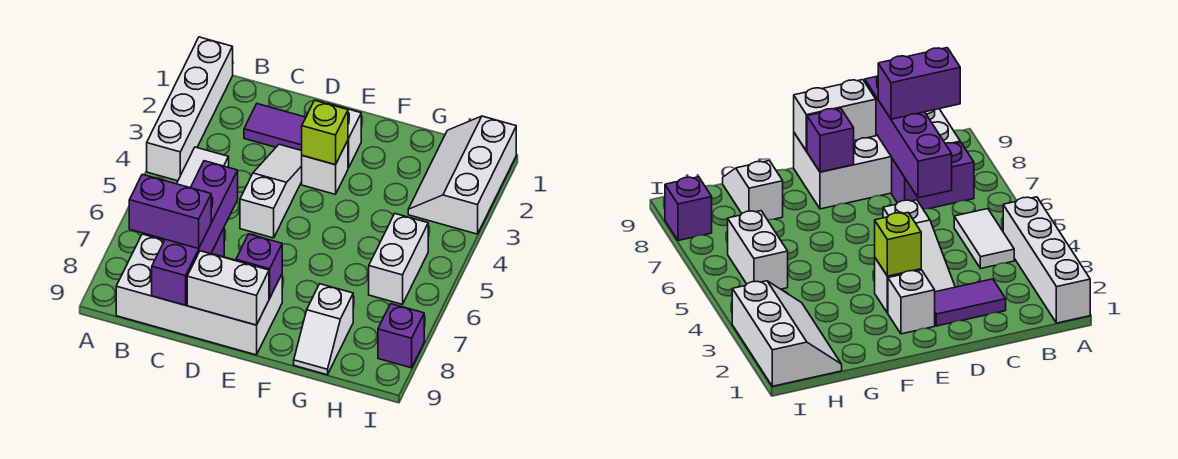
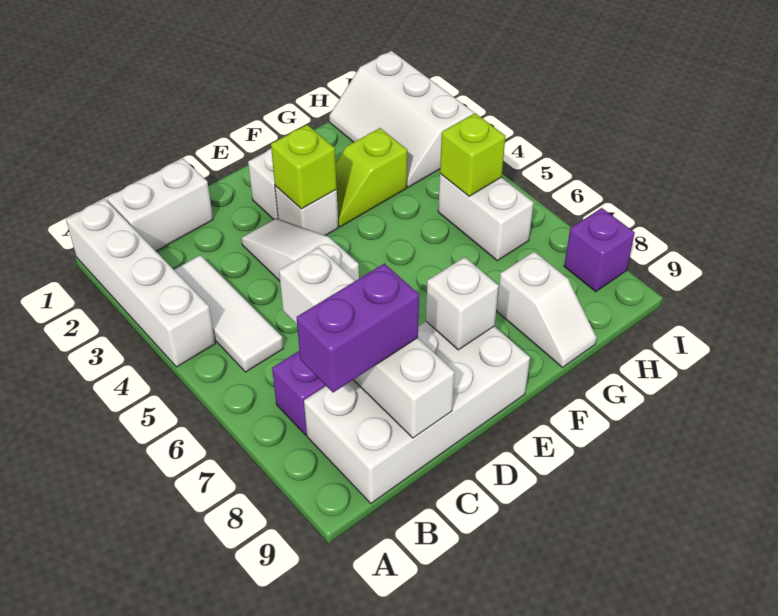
white 1x2 tile [177,147,229,188] -> white 1x3 tile [174,255,284,372]
purple 1x2 tile [244,104,306,151] -> none
purple 1x4 brick [152,161,238,305] -> white 1x4 brick [279,247,455,438]
white 1x2 brick [187,251,269,325] -> white 1x2 brick moved to [107,159,213,251]
purple 1x1 brick [236,234,282,298] -> white 1x1 brick [426,257,499,350]
none -> lime 1x2 slope [335,128,407,227]
none -> lime 1x1 brick [440,113,506,196]

